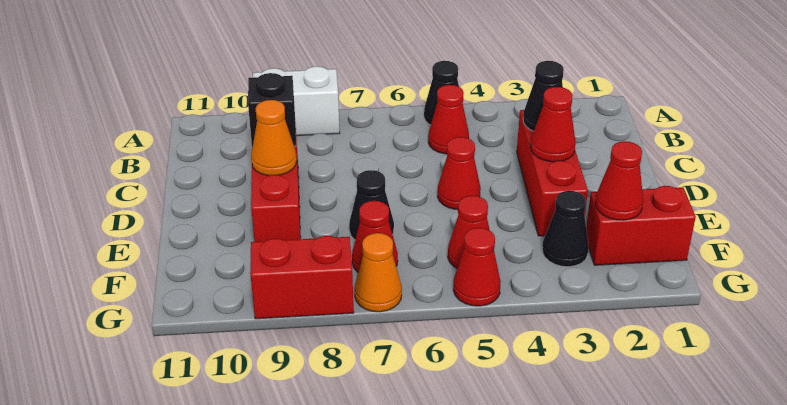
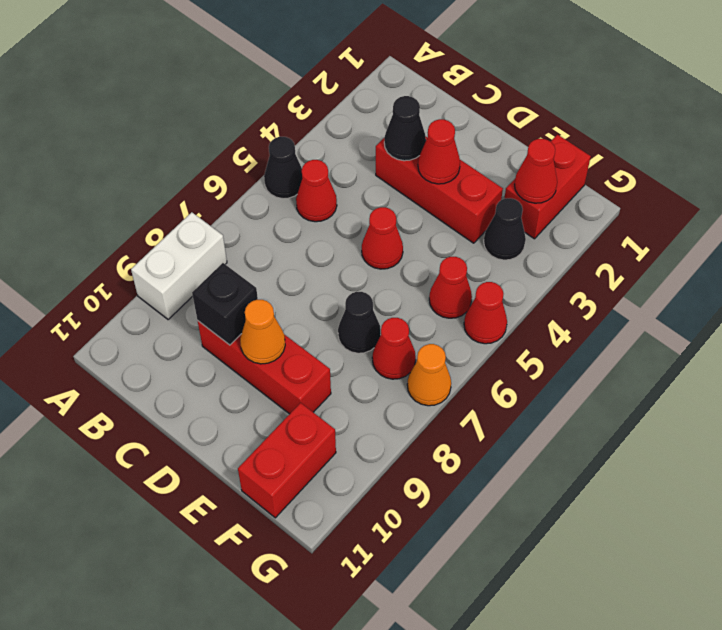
red 1x2 brick [250,236,354,319] -> red 1x2 brick moved to [238,403,336,518]

